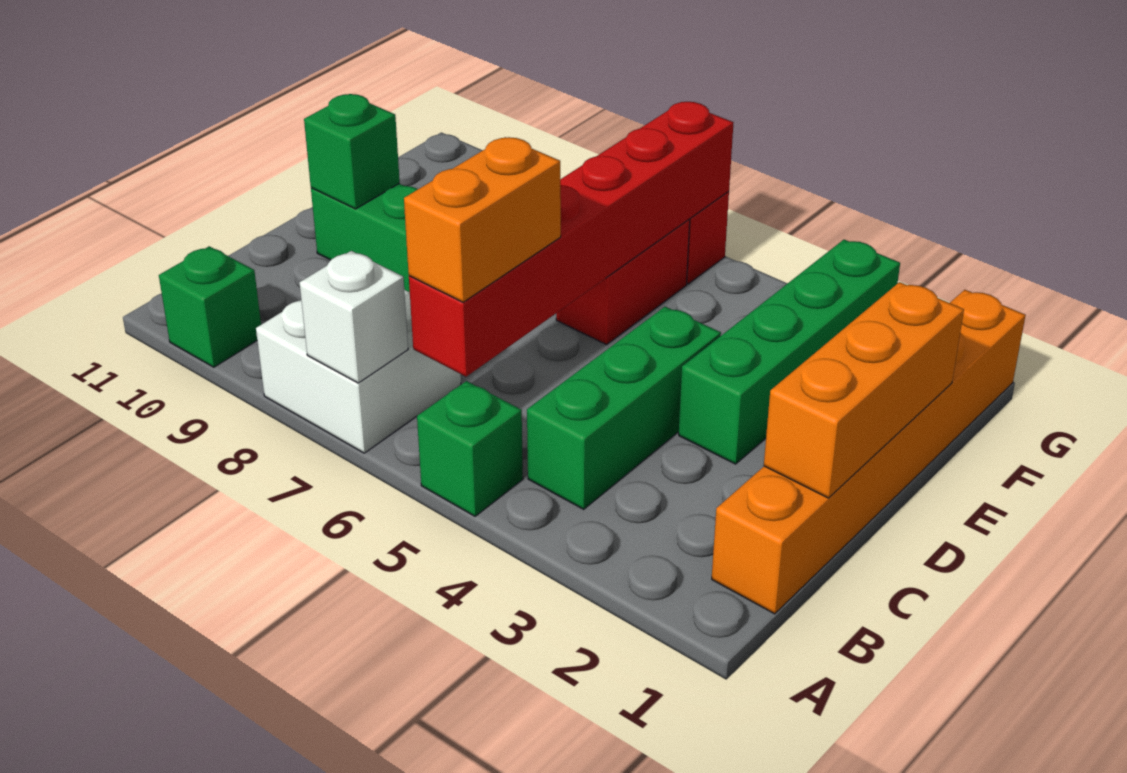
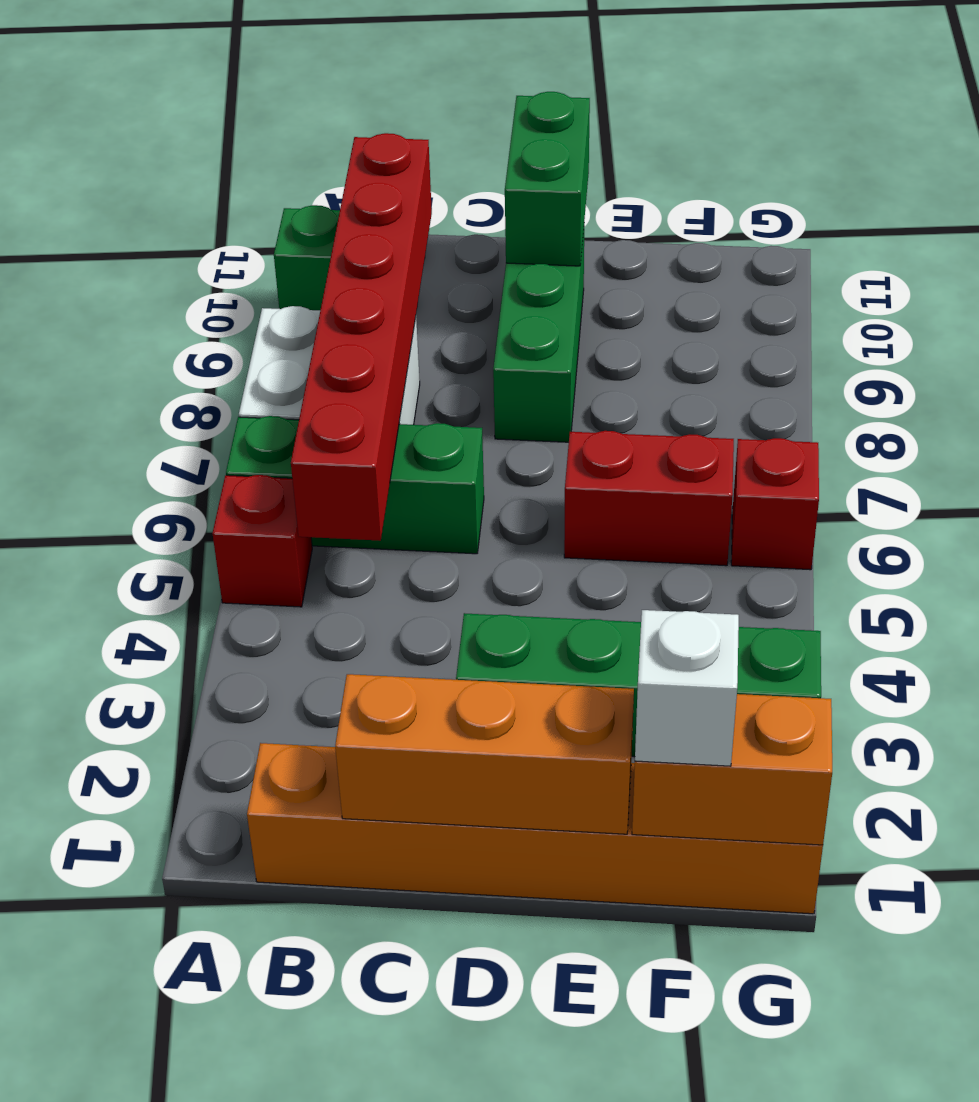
green 1x1 brick [417,381,523,516] -> red 1x1 brick [213,475,312,607]
white 1x1 brick [300,251,408,383] -> white 1x1 brick moved to [635,610,739,766]
green 1x3 brick [527,307,721,509] -> green 1x3 brick moved to [226,416,484,554]
red 1x6 brick [409,102,734,377] -> red 1x6 brick turned to [291,133,432,541]
orange 1x2 brick [404,137,561,302] -> orange 1x2 brick moved to [632,694,832,845]
green 1x1 brick [304,94,400,209] -> green 1x2 brick [505,92,590,266]

